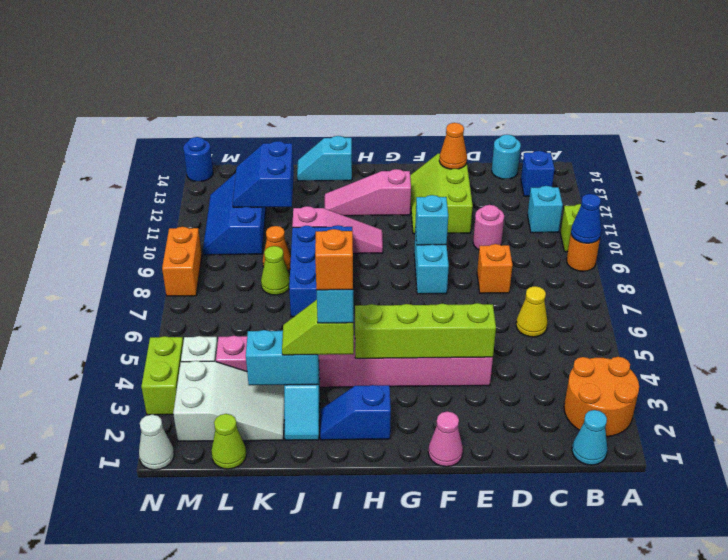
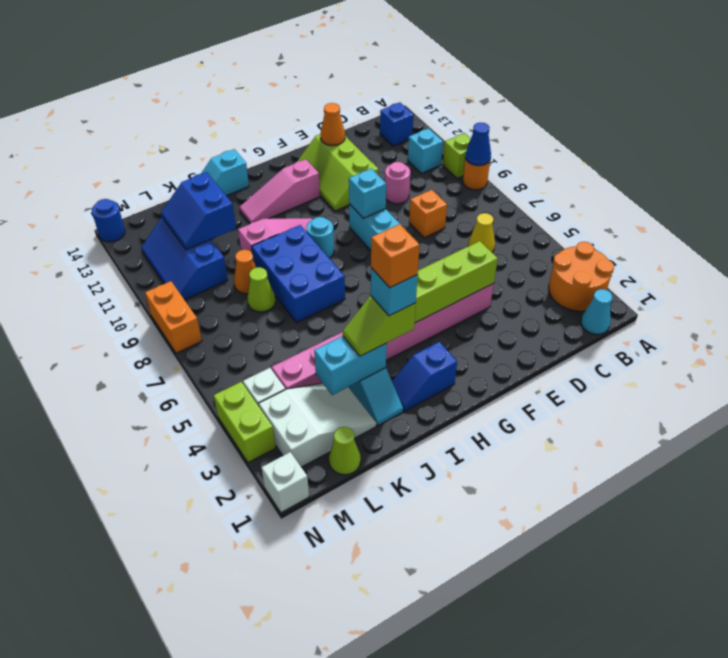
cyan 1x1 round brick [492,135,521,179] -> cyan 1x1 round brick moved to [307,217,334,258]
pink 1x1 cone [428,411,463,467] -> none
white 1x1 cone [139,415,174,470] -> white 1x1 brick [261,452,309,513]

